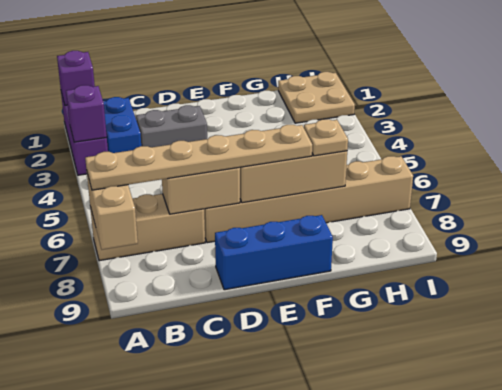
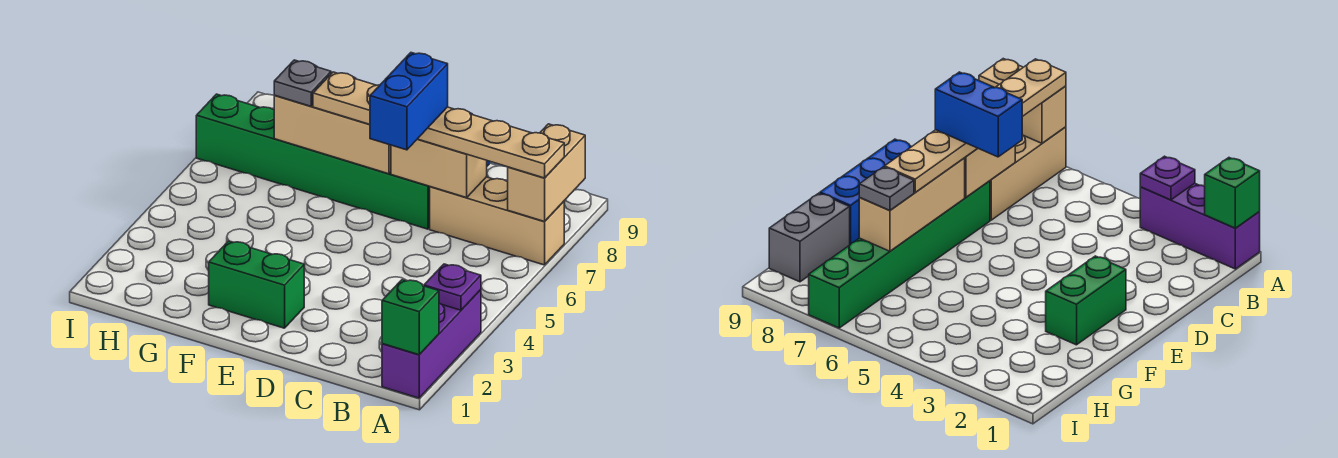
purple 1x1 brick [57,51,95,105] -> green 1x1 brick [382,279,439,355]
purple 1x1 brick [66,85,107,142] -> purple 1x1 plate [424,264,481,310]
blue 1x2 brick [103,97,141,153] -> blue 1x2 brick moved to [370,53,448,150]
grey 1x2 brick [136,105,207,147] -> grey 1x2 brick moved to [769,193,850,282]
tan 1x6 brick [204,156,413,243] -> green 1x6 brick [196,94,430,229]
none -> green 1x2 brick [209,241,304,328]
tan 1x1 plate [304,119,348,156] -> grey 1x1 plate [274,60,331,106]
tan 2x2 plate [278,72,355,123] -> none

